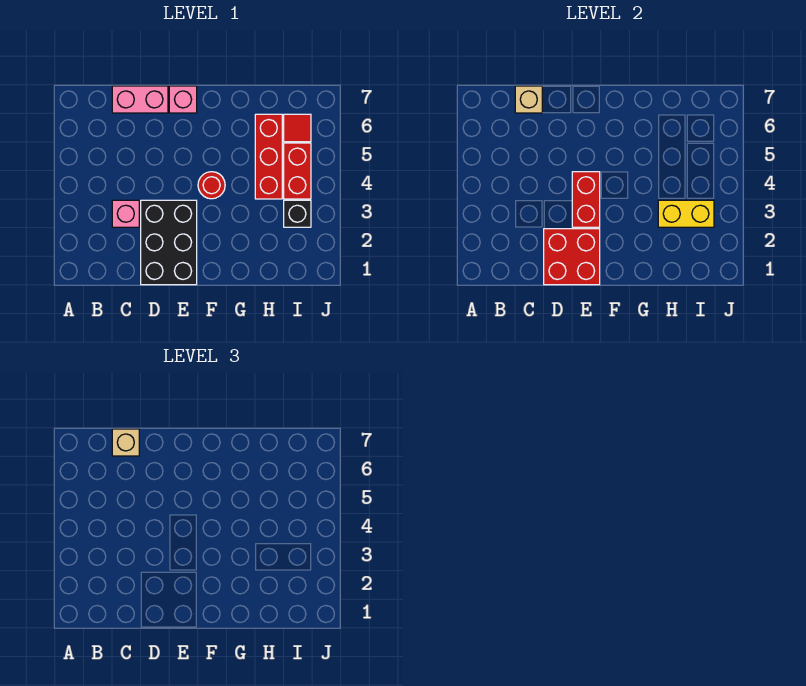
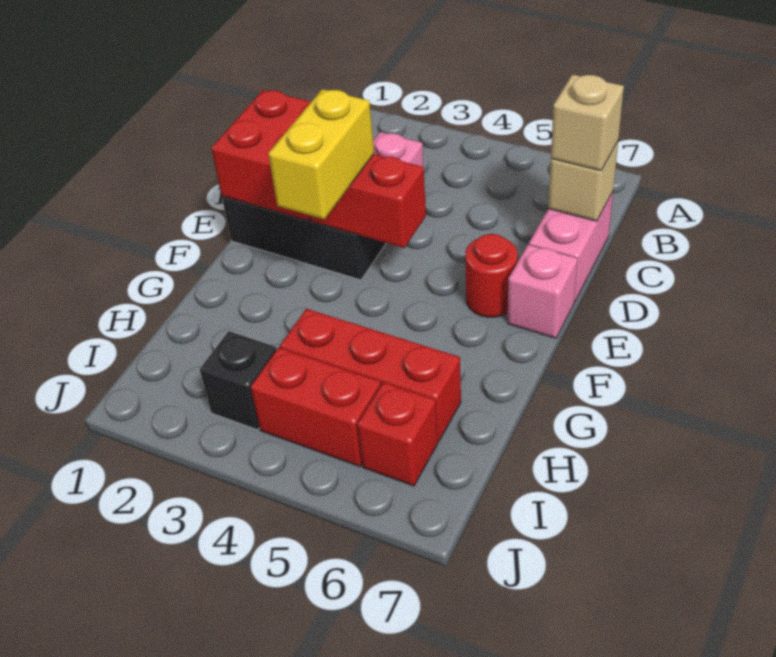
red 1x1 round brick [198,172,225,199] -> red 1x1 round brick moved to [465,234,518,317]
yellow 1x2 brick [658,200,714,227] -> yellow 1x2 brick moved to [268,89,374,219]
red 1x1 tile [284,114,311,142] -> red 1x1 brick [357,382,438,486]

